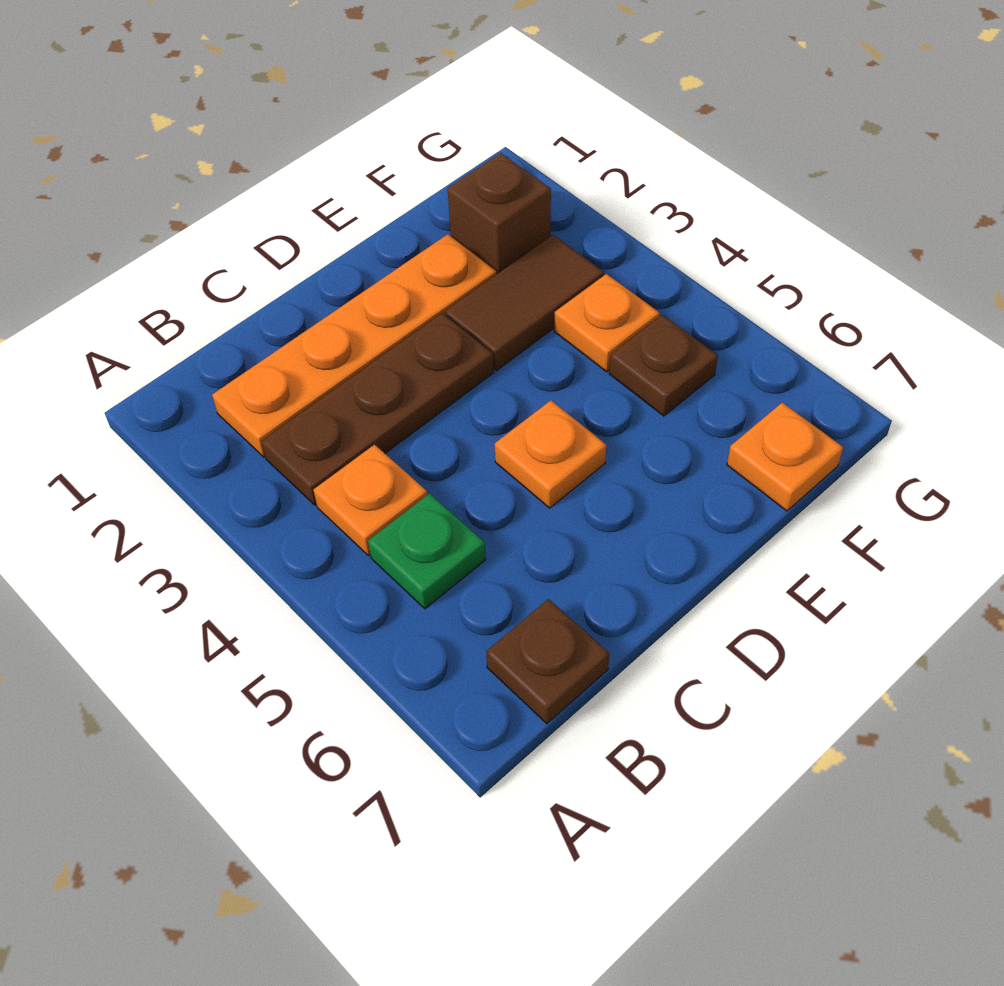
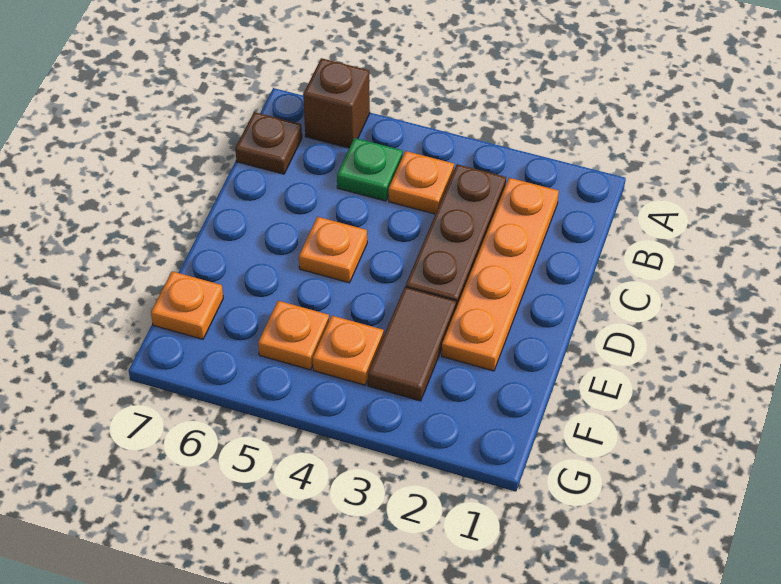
brown 1x1 brick [447,153,551,275] -> brown 1x1 brick moved to [303,58,370,148]
brown 1x1 plate [609,315,718,416] -> orange 1x1 plate [258,301,329,370]

